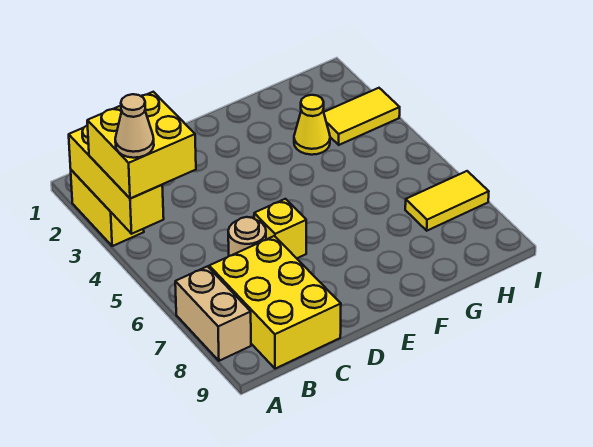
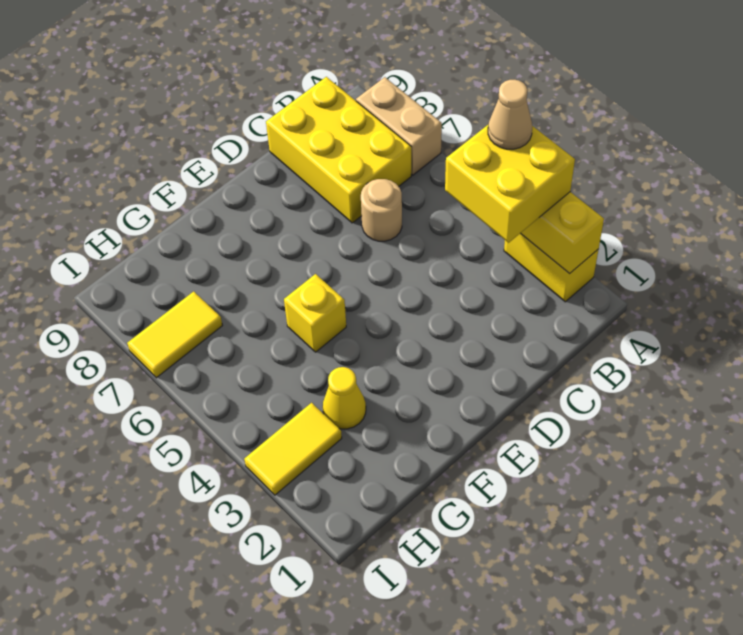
yellow 1x1 brick [254,199,306,258] -> yellow 1x1 brick moved to [284,274,346,352]

